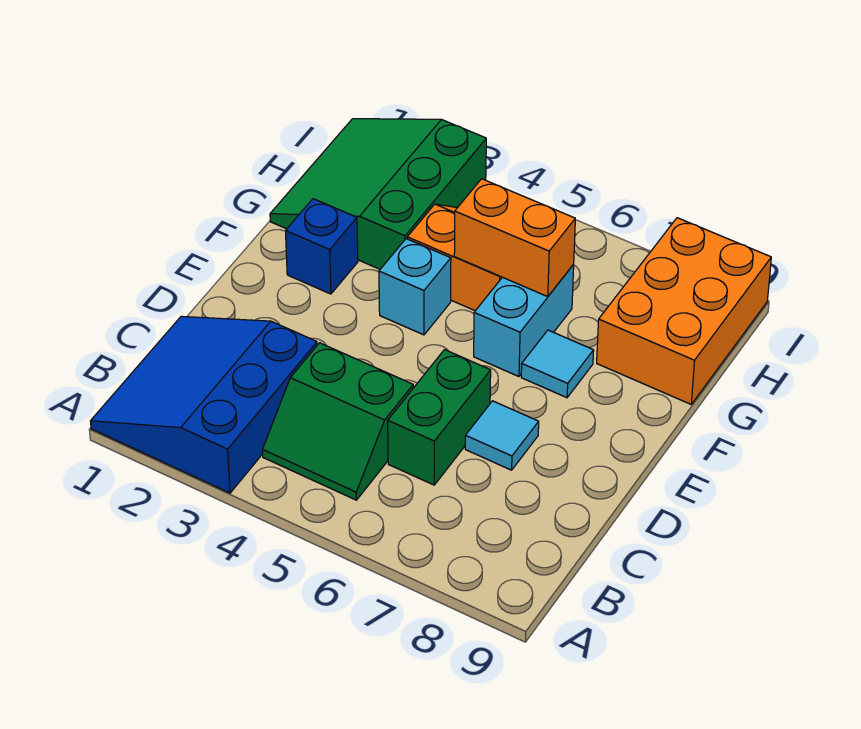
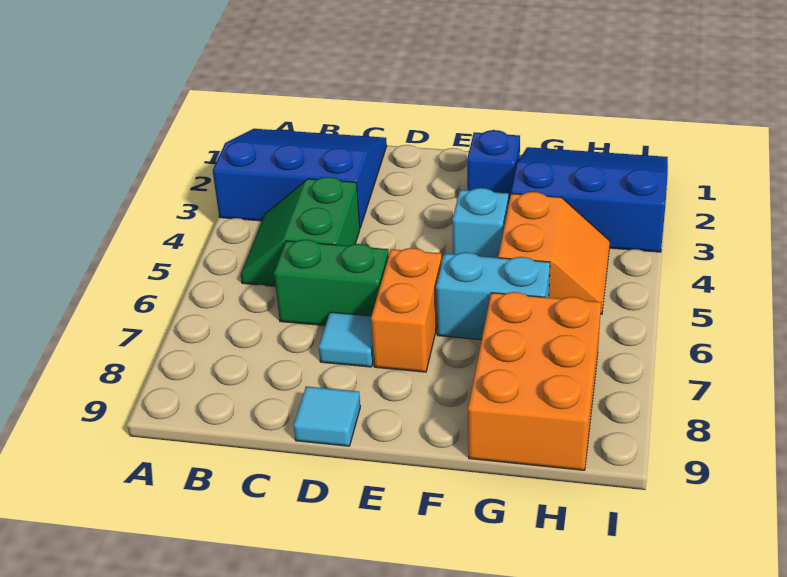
cyan 1x1 tile [521,330,594,398] -> cyan 1x1 tile moved to [294,386,360,446]
green 3x3 slope [270,119,486,269] -> blue 3x3 slope [511,147,668,252]
orange 1x2 brick [454,179,575,297] -> orange 1x2 brick moved to [371,248,442,372]
orange 2x3 brick [597,218,771,404] -> orange 2x3 brick turned to [468,292,601,470]

